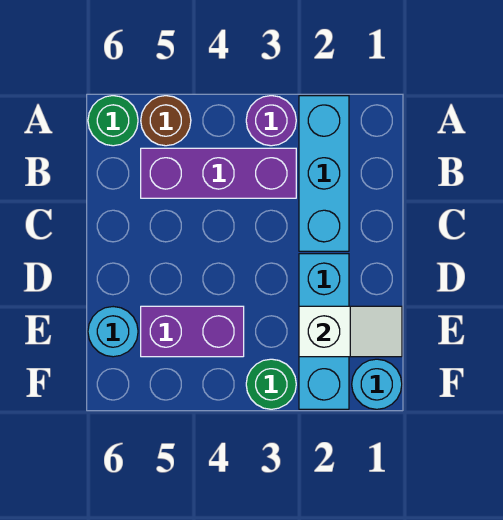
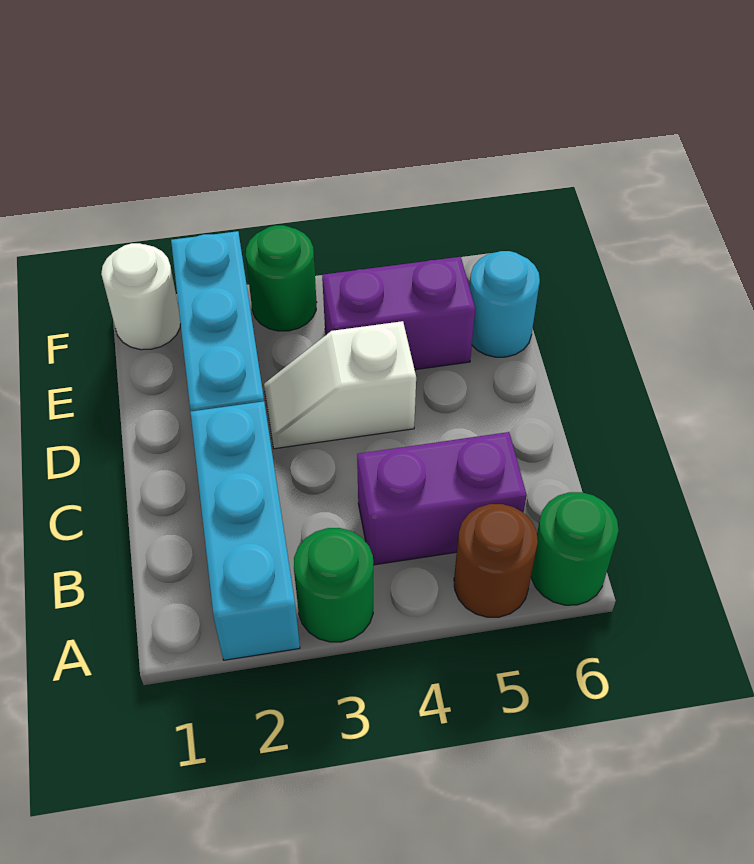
purple 1x1 round brick [246,96,296,146] -> green 1x1 round brick [294,528,373,642]
purple 1x3 brick [141,148,296,198] -> purple 1x2 brick [357,432,527,565]
white 1x2 slope [299,306,402,357] -> white 1x2 slope moved to [264,321,416,449]
cyan 1x1 round brick [352,359,402,409] -> white 1x1 round brick [101,243,180,350]

